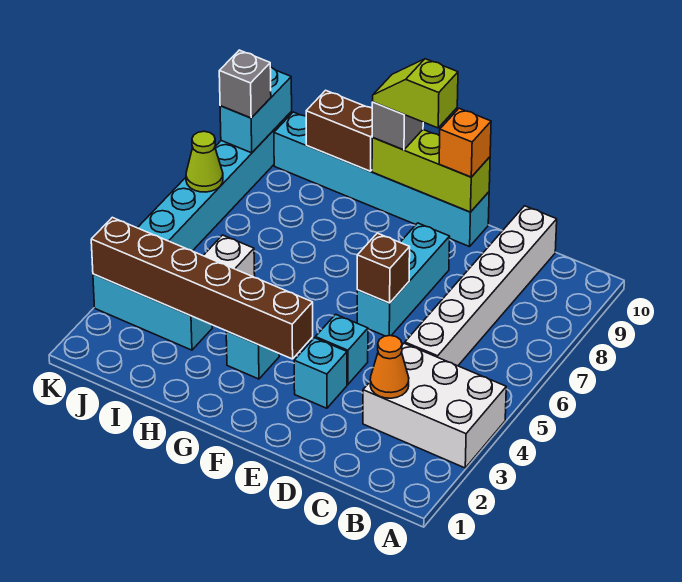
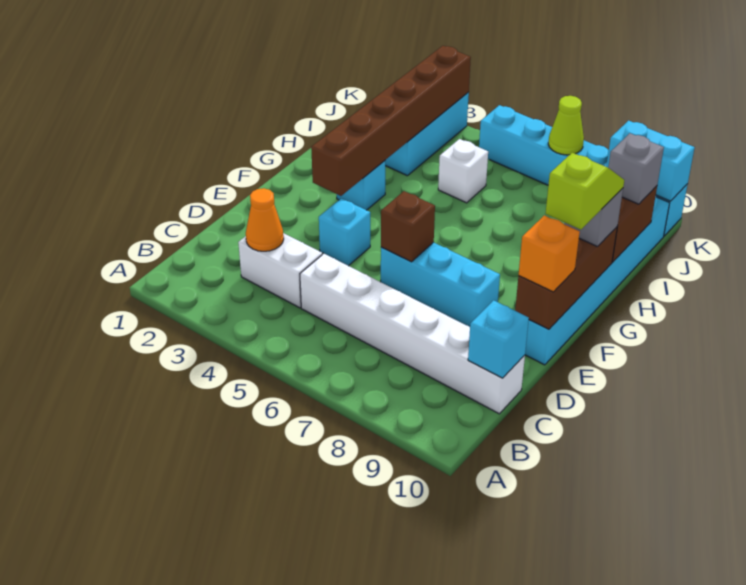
white 2x3 brick [363,343,506,468] -> white 1x2 brick [238,233,322,308]
cyan 1x1 brick [294,338,347,408] -> cyan 1x1 brick moved to [468,300,529,378]
lime 1x3 brick [372,130,490,212] -> brown 1x3 brick [515,227,617,329]
grey 1x1 brick [219,50,271,118] -> grey 1x1 brick moved to [608,133,664,204]

